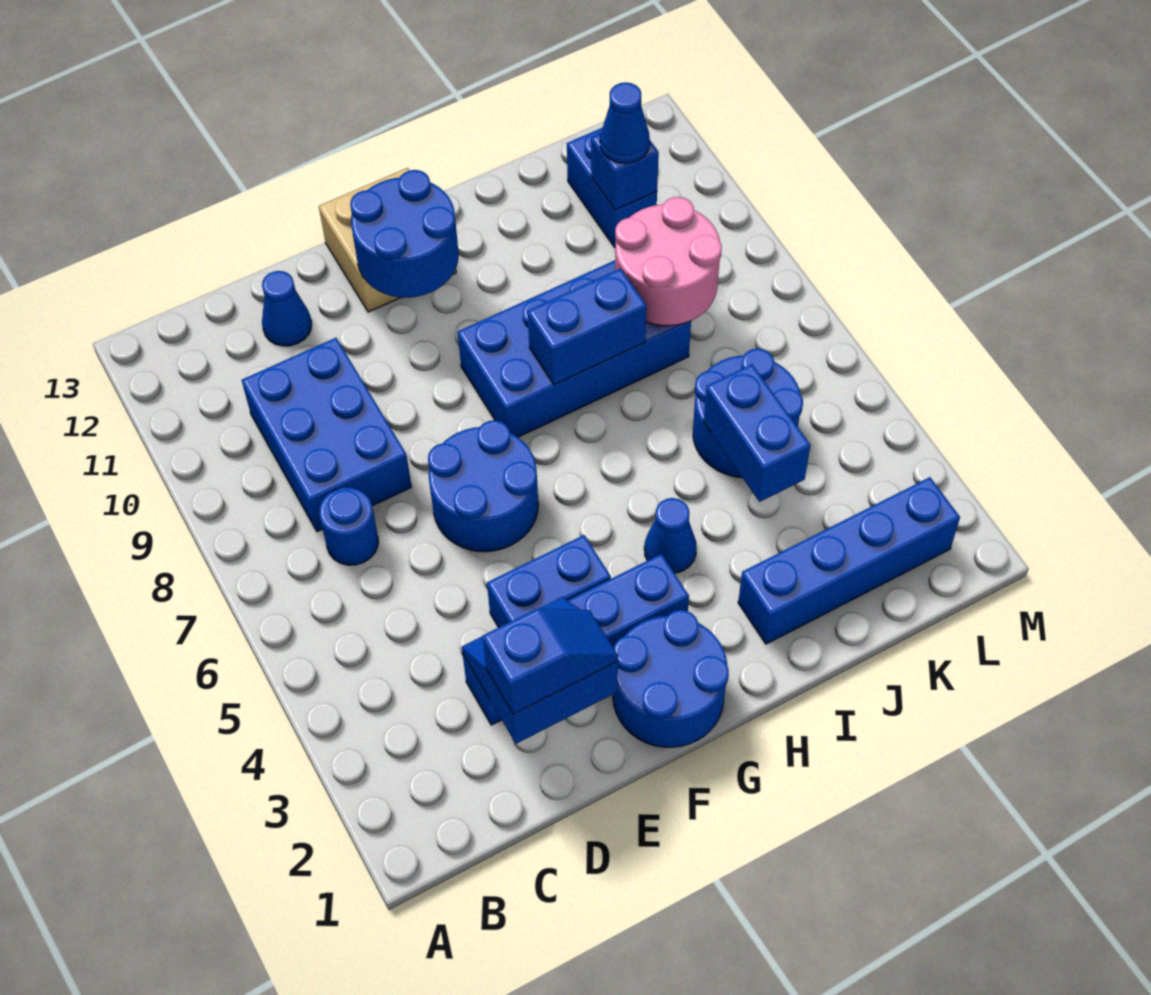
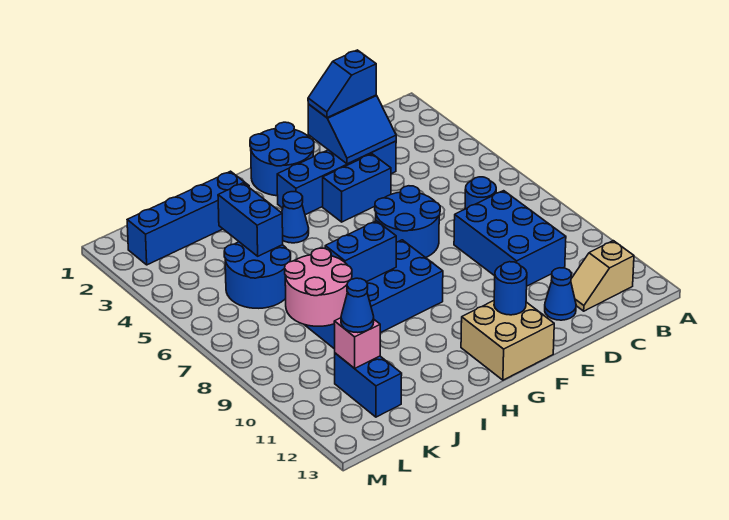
none -> tan 1x2 slope [571,241,634,311]
blue 2x2 round brick [350,170,459,298] -> blue 1x1 round brick [494,262,527,315]
blue 1x1 brick [591,133,659,210] -> pink 1x1 brick [334,318,380,368]

